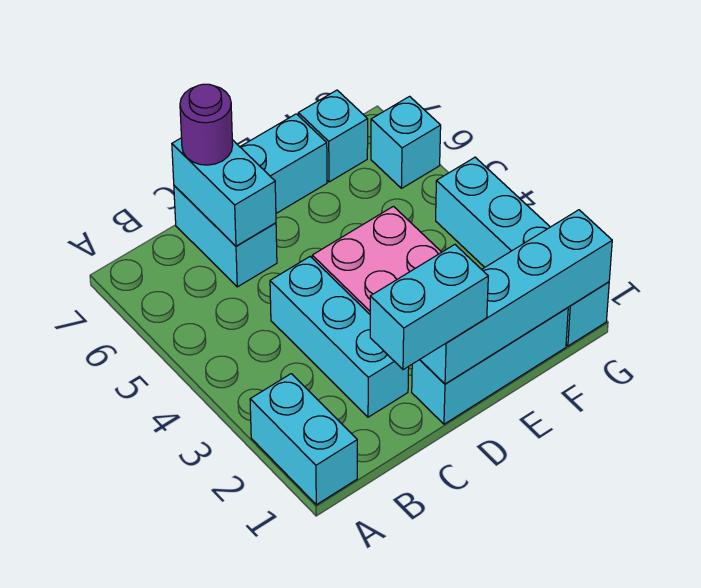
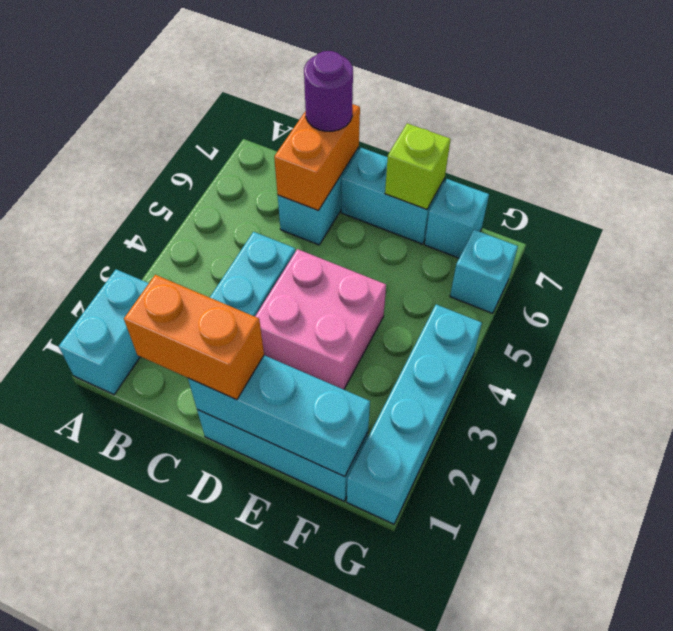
cyan 1x2 brick [370,245,488,370] -> orange 1x2 brick [124,275,264,400]
cyan 1x2 brick [172,138,276,246] -> orange 1x2 brick [274,104,360,210]
cyan 1x4 brick [420,210,612,384] -> cyan 1x3 brick [188,355,370,477]
none -> lime 1x1 brick [385,123,451,210]

